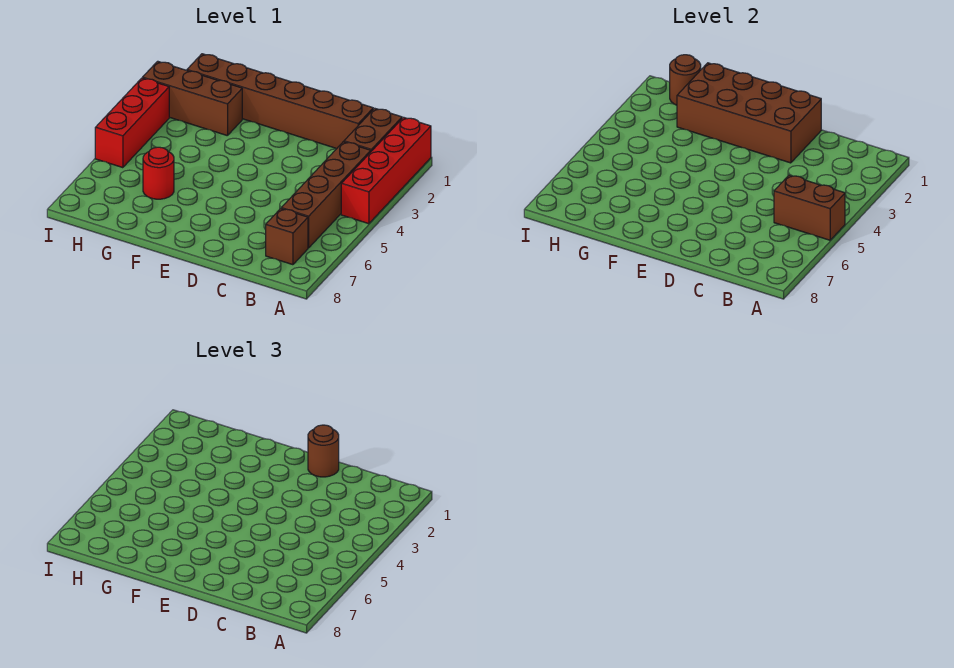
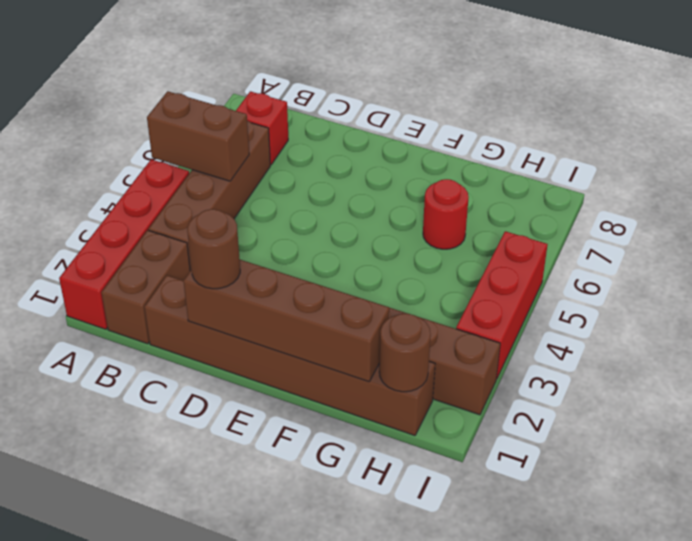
brown 1x1 brick [266,209,308,265] -> red 1x1 brick [236,91,288,165]
brown 2x4 brick [677,63,821,163] -> brown 1x4 brick [183,260,389,382]

